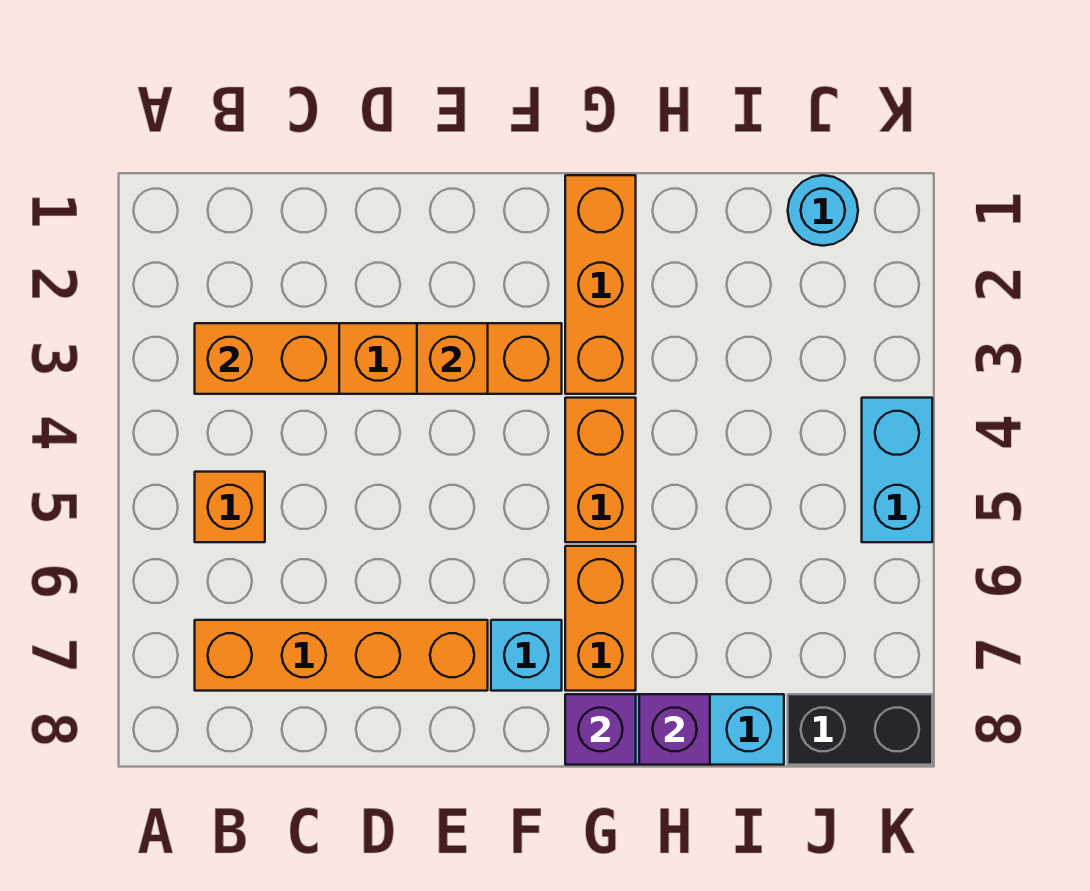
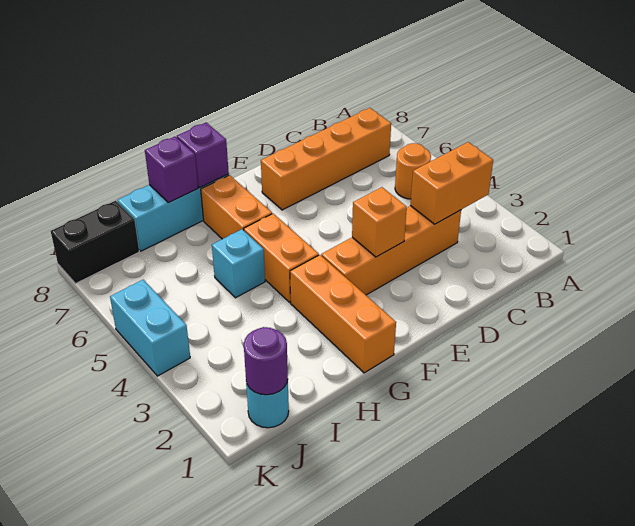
orange 1x1 brick [195,472,265,542] -> orange 1x1 round brick [395,143,431,199]
cyan 1x1 brick [491,620,562,691] -> cyan 1x1 brick moved to [212,229,265,298]
none -> purple 1x1 round brick [244,327,288,395]

